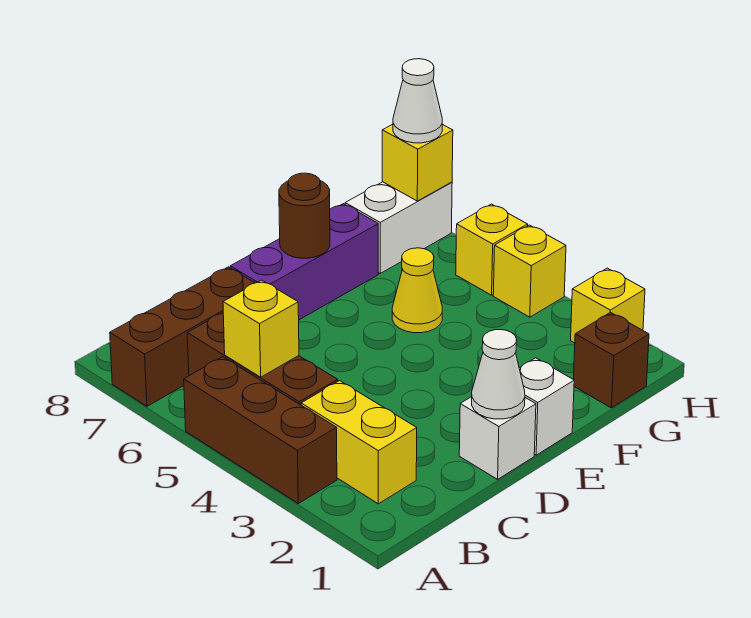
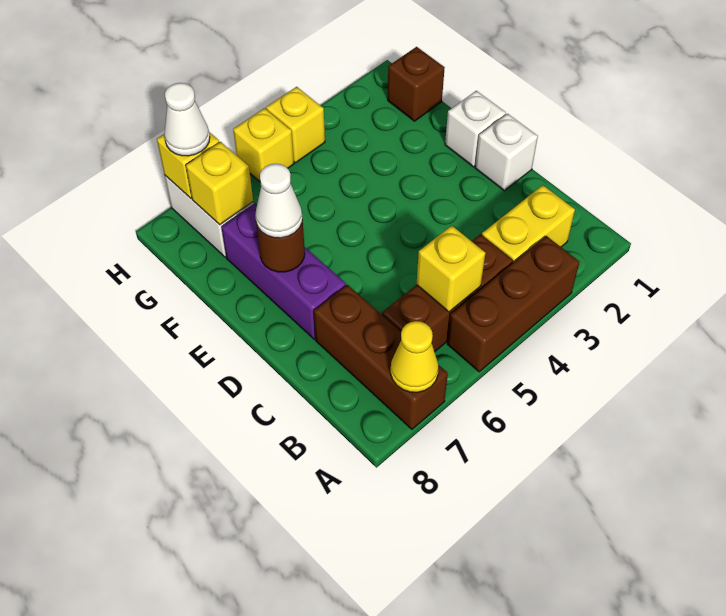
white 1x1 cone [472,330,525,419] -> white 1x1 cone moved to [255,164,302,238]
yellow 1x1 cone [392,248,442,333] -> yellow 1x1 cone moved to [391,321,438,392]
yellow 1x1 brick [571,268,645,343] -> yellow 1x1 brick moved to [186,142,253,225]

